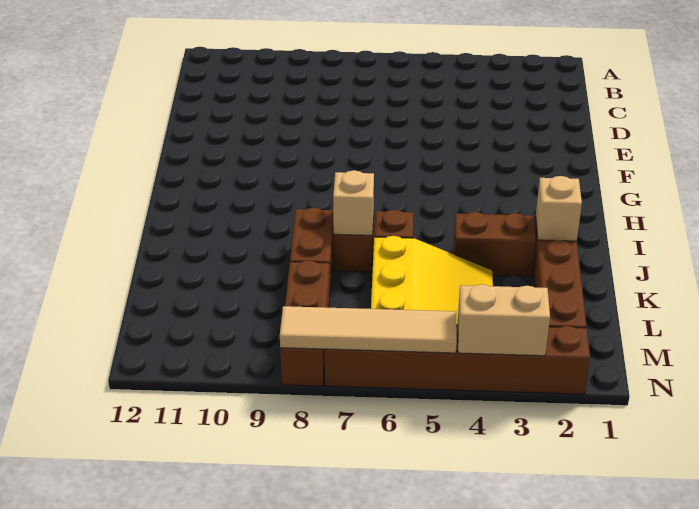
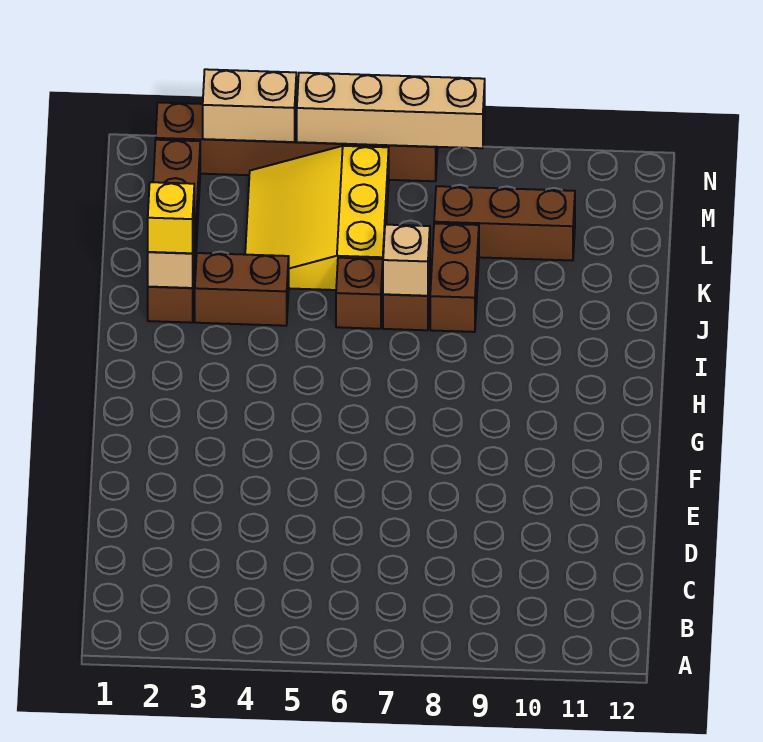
none -> yellow 1x1 brick [148,182,194,253]
brown 1x3 brick [280,261,330,386] -> brown 1x3 brick turned to [434,186,575,261]
tan 1x4 tile [280,306,457,353] -> tan 1x4 brick [297,73,485,148]

